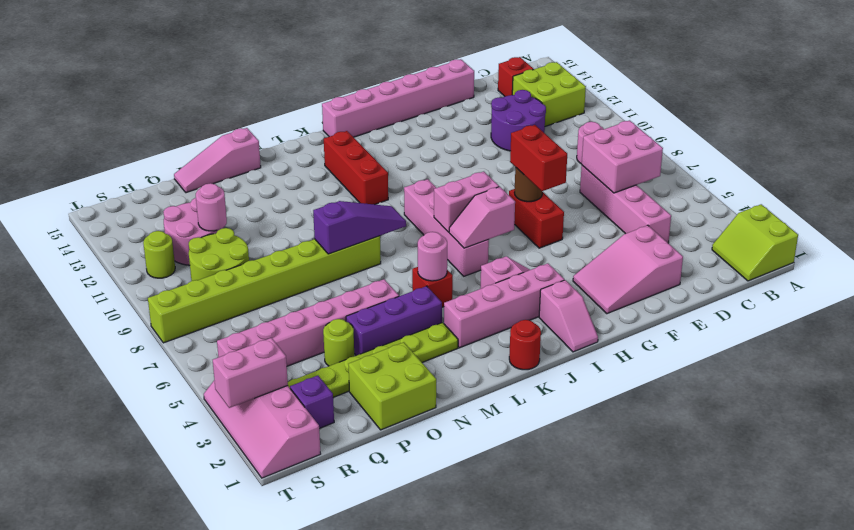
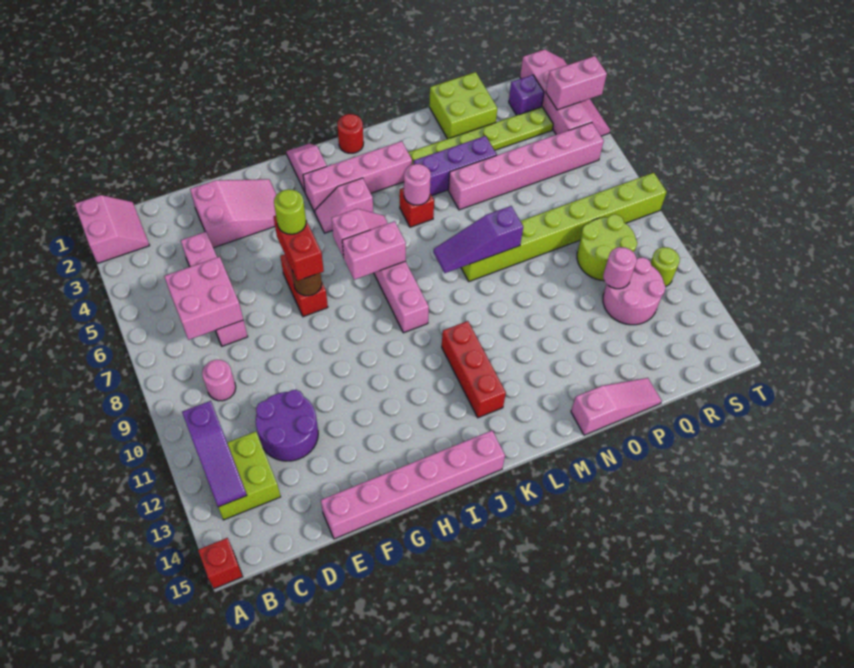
lime 2x2 slope [712,204,798,281] -> pink 2x2 slope [75,195,150,263]
none -> purple 1x3 slope [182,401,247,507]
red 1x1 brick [498,57,534,96] -> red 1x1 brick moved to [198,538,243,589]
lime 1x1 round brick [323,319,354,366] -> lime 1x1 round brick moved to [274,189,306,234]

